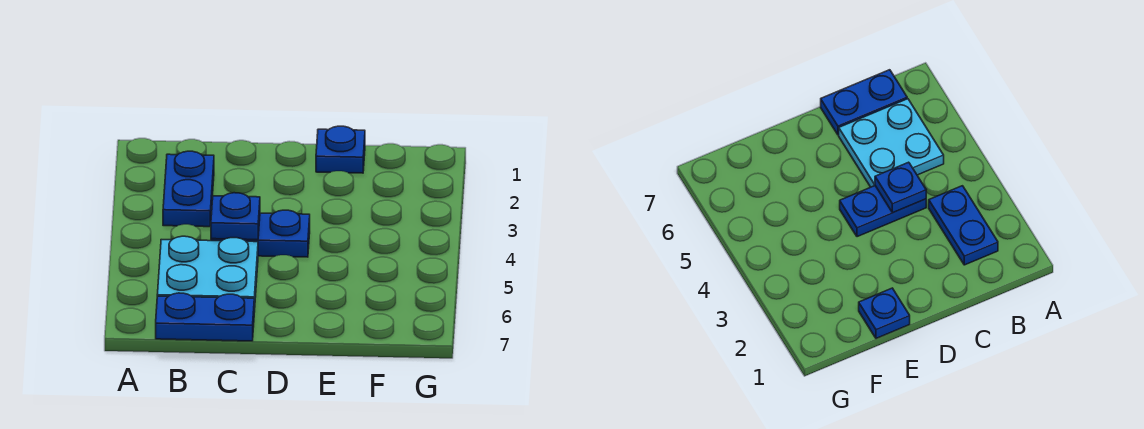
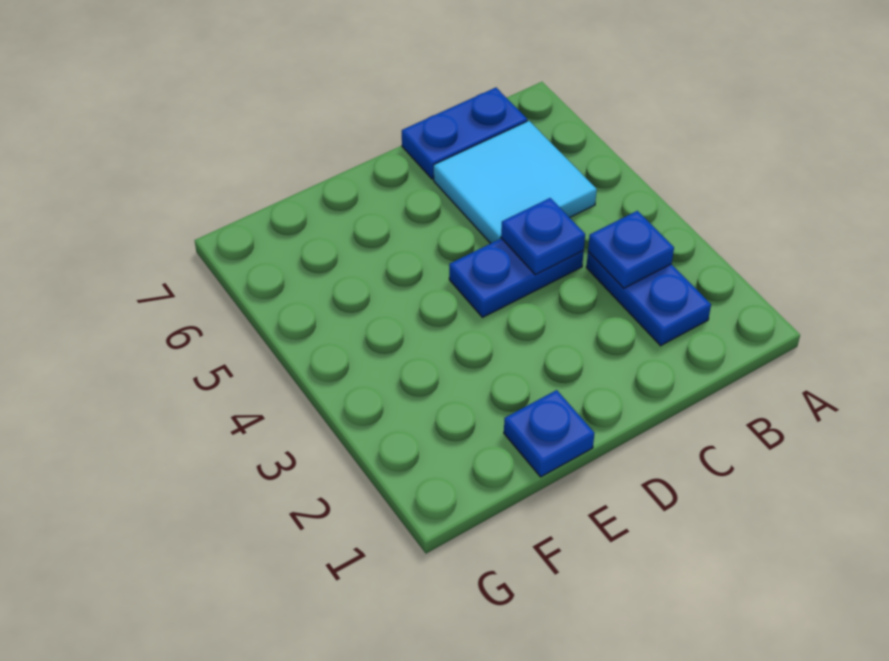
none -> blue 1x1 plate [588,211,674,288]
cyan 2x2 plate [157,236,258,312] -> cyan 2x2 tile [434,121,597,243]

